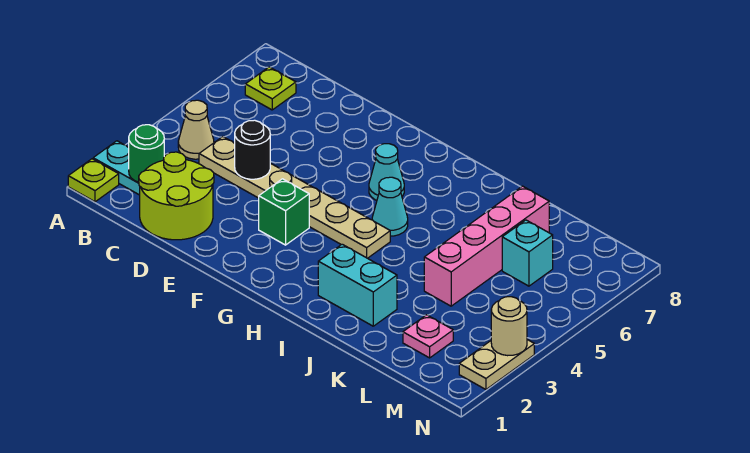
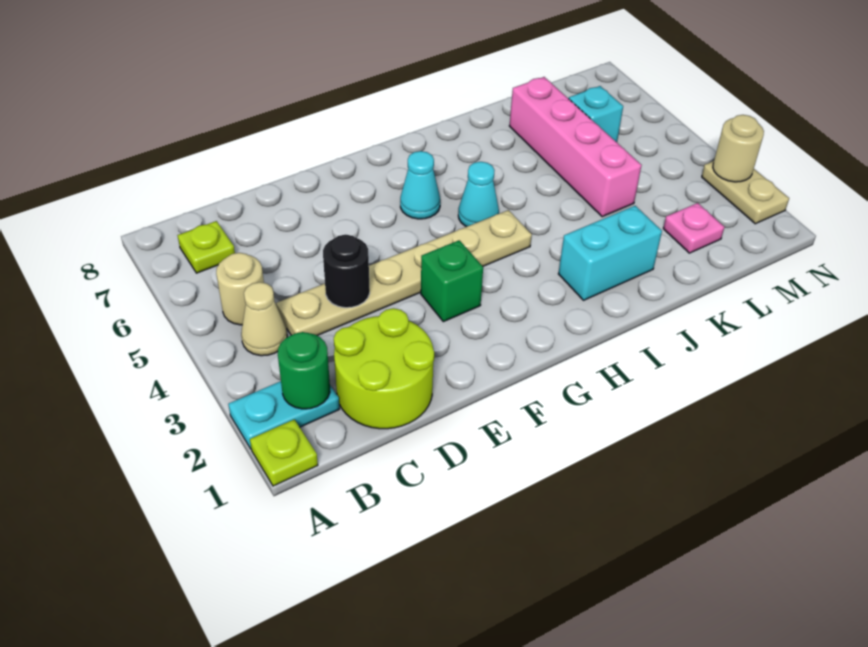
none -> tan 1x1 round brick [216,253,264,325]

